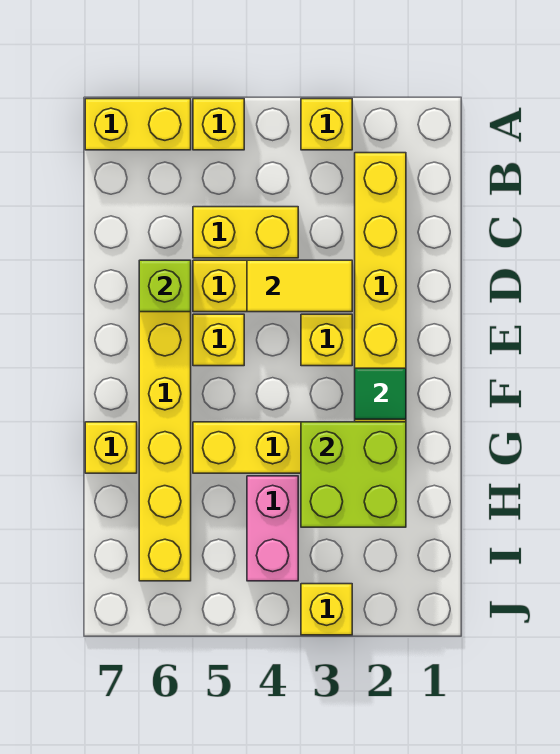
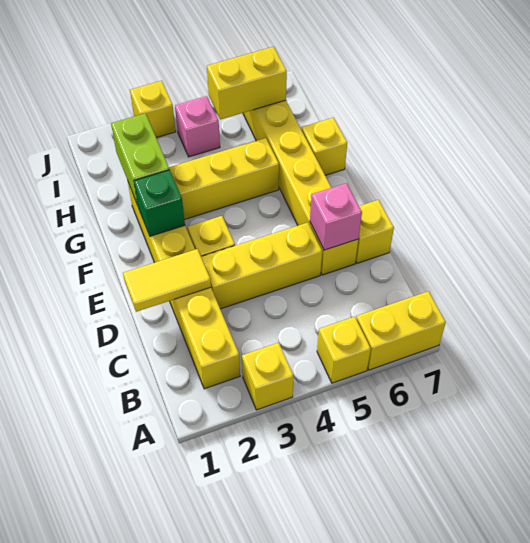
yellow 1x2 brick [193,207,298,258] -> yellow 1x2 brick moved to [207,47,287,119]
yellow 1x2 tile [247,260,352,312] -> yellow 1x2 tile moved to [123,249,211,312]
lime 1x1 brick [139,260,191,312] -> pink 1x1 brick [310,183,362,250]
yellow 1x1 brick [193,314,244,366] -> yellow 1x1 brick moved to [356,200,394,263]
green 1x1 tile [355,368,406,419] -> green 1x1 brick [134,170,185,236]
lime 2x2 brick [301,422,406,527] -> lime 1x2 brick [111,113,169,205]
pink 1x2 brick [247,476,298,581] -> pink 1x1 brick [175,96,220,157]

